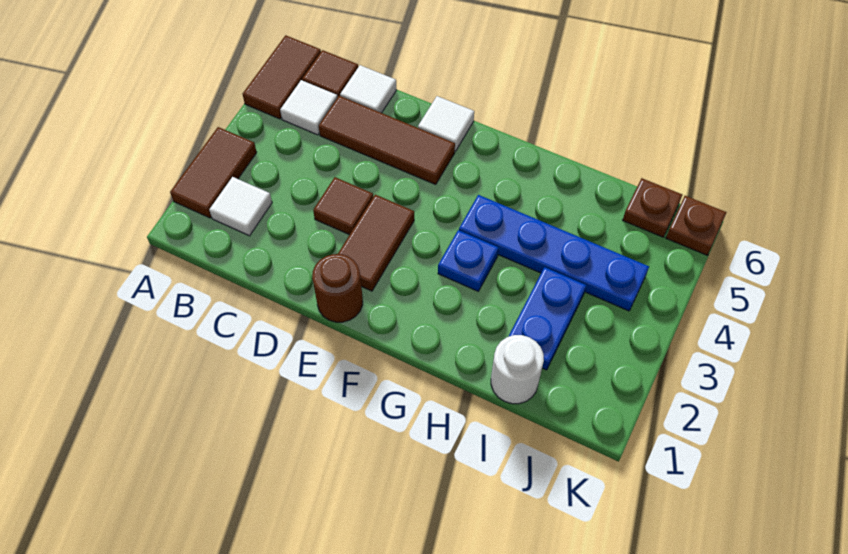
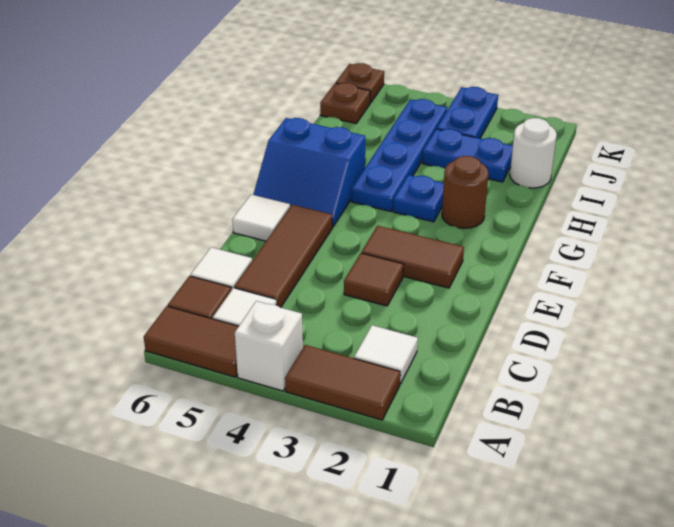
none -> white 1x1 brick [235,301,303,391]
brown 1x1 round brick [312,254,363,322] -> brown 1x1 round brick moved to [442,156,489,228]
none -> blue 2x2 slope [253,118,365,227]
none -> blue 1x2 plate [437,87,498,138]

